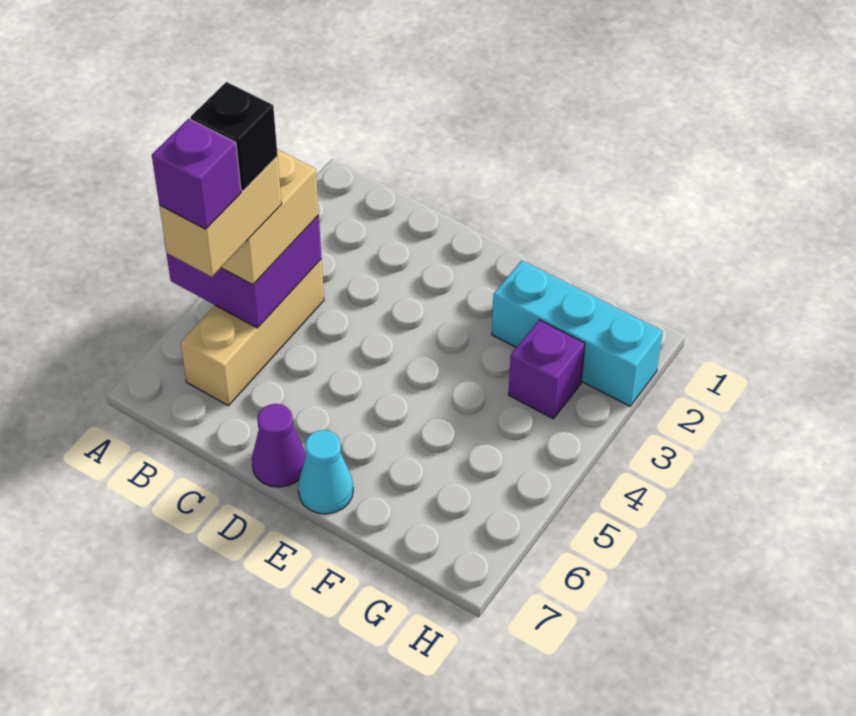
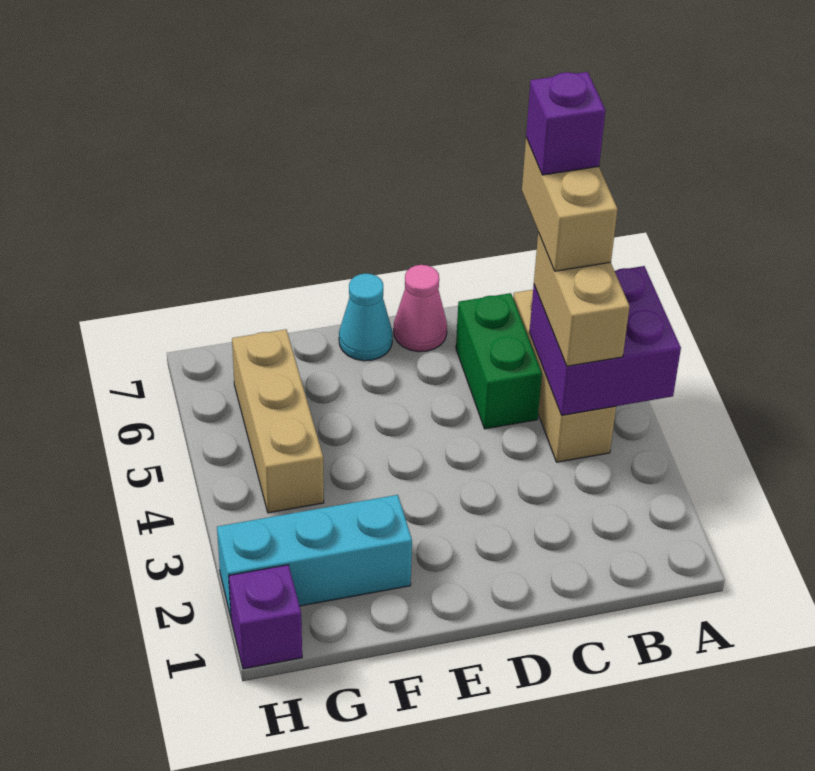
black 1x1 brick [190,82,278,191] -> none
none -> green 1x2 brick [456,293,542,429]
purple 1x1 cone [252,404,306,487] -> pink 1x1 cone [394,265,447,352]
purple 1x1 brick [509,320,585,419] -> purple 1x1 brick moved to [229,565,302,669]
none -> tan 1x3 brick [232,329,324,513]

